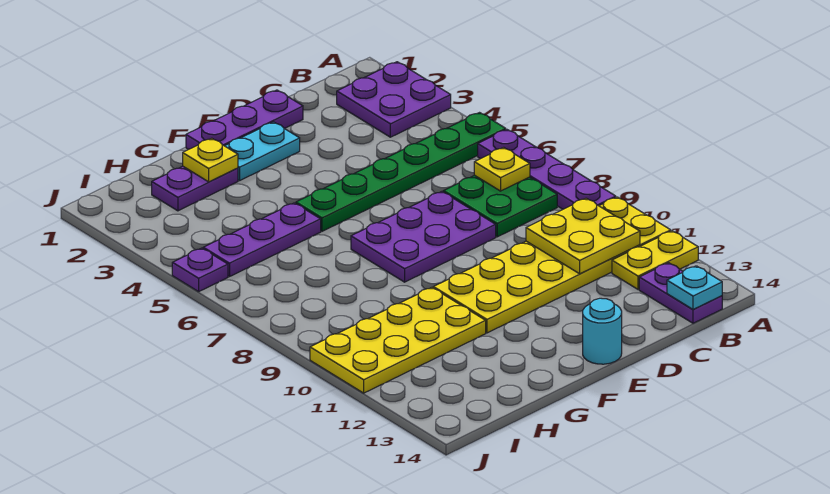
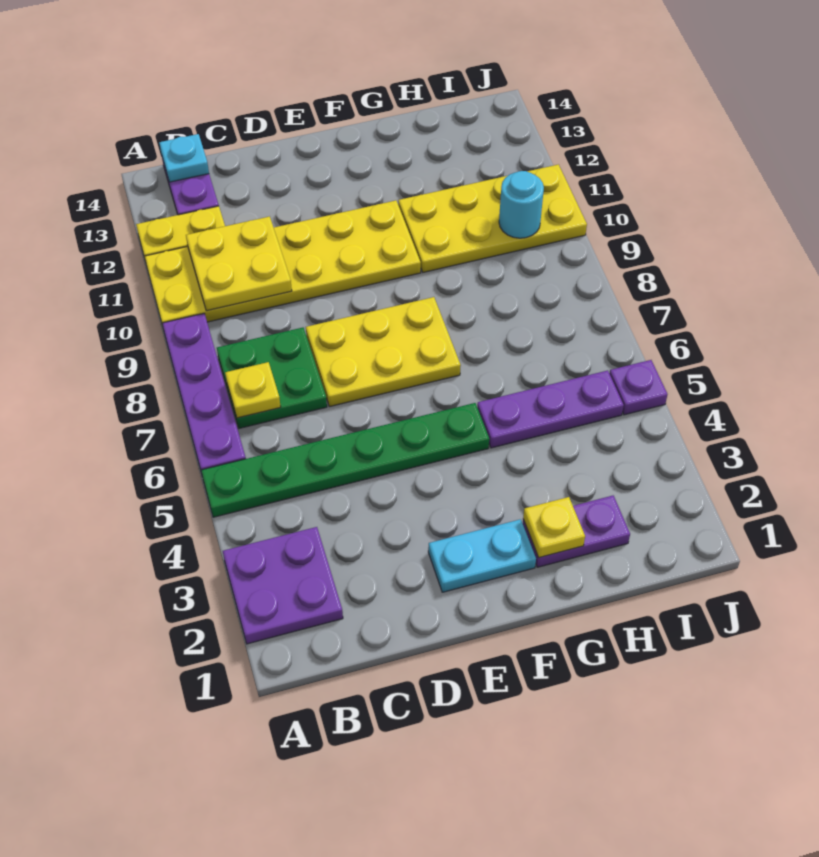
purple 1x3 plate [186,90,303,149] -> none
purple 2x3 plate [351,192,496,282] -> yellow 2x3 plate [306,297,461,407]
cyan 1x1 round brick [583,298,622,364] -> cyan 1x1 round brick moved to [499,171,544,238]

